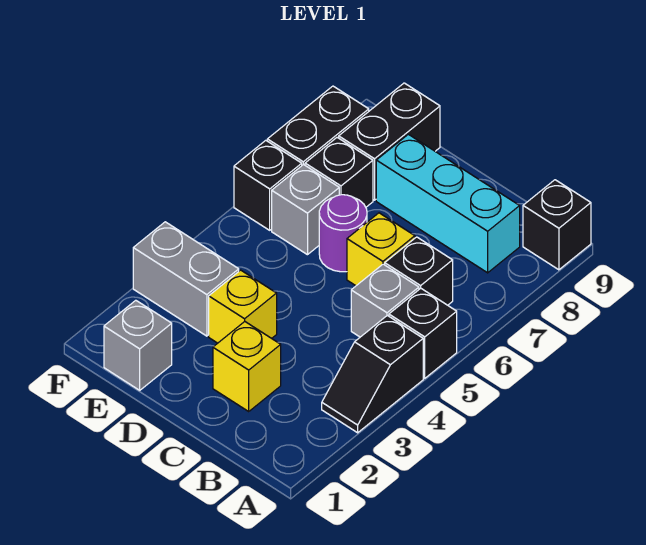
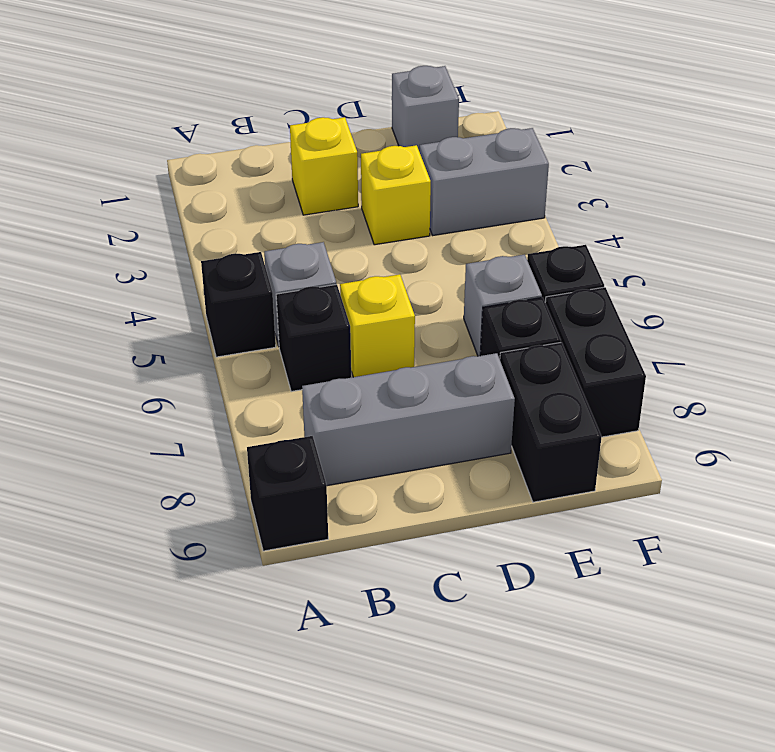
black 1x2 slope [322,315,423,433] -> none
cyan 1x3 brick [376,134,520,273] -> grey 1x3 brick [302,353,515,486]
purple 1x1 round brick [319,195,367,272] -> none

